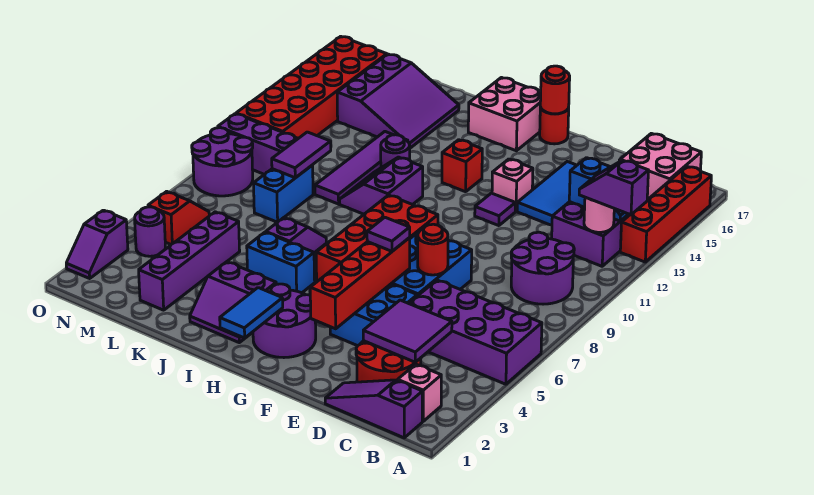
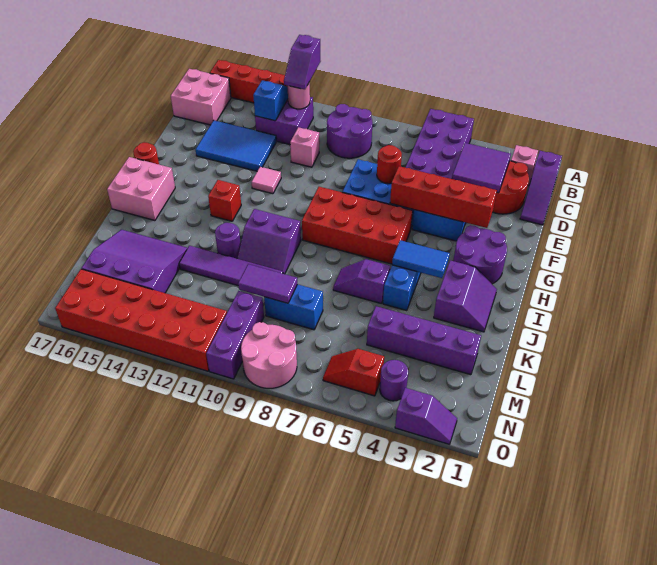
purple 1x1 tile [367,217,410,251] -> none
purple 1x1 tile [475,193,515,226] -> pink 1x1 tile [251,167,281,194]
pink 1x1 brick [492,159,533,211] -> pink 1x1 brick moved to [290,127,319,167]
red 1x1 round brick [540,66,570,114] -> none
blue 1x2 tile [220,288,283,338] -> blue 1x2 tile moved to [392,240,450,278]
purple 2x2 round brick [192,128,253,196] -> pink 2x2 round brick [241,322,297,388]

